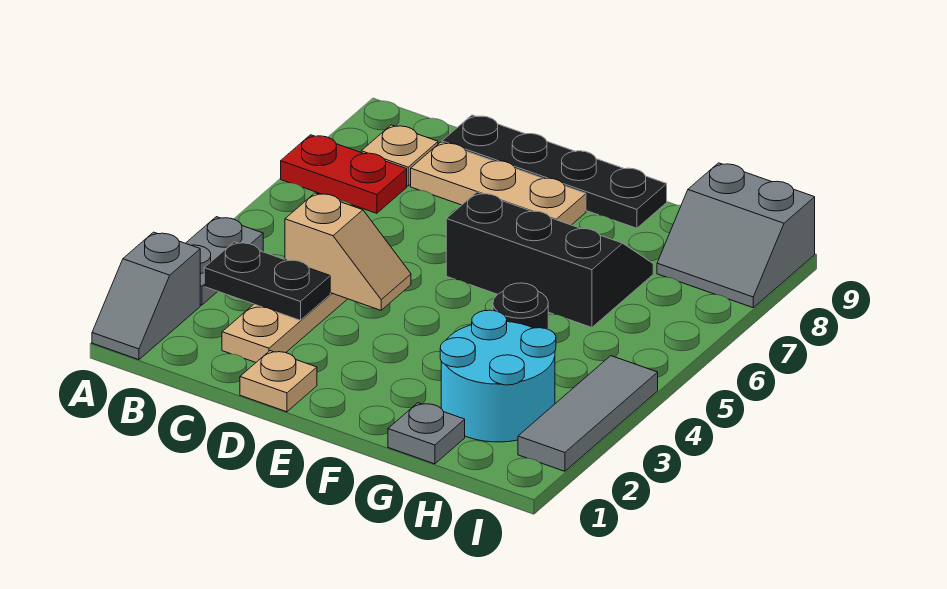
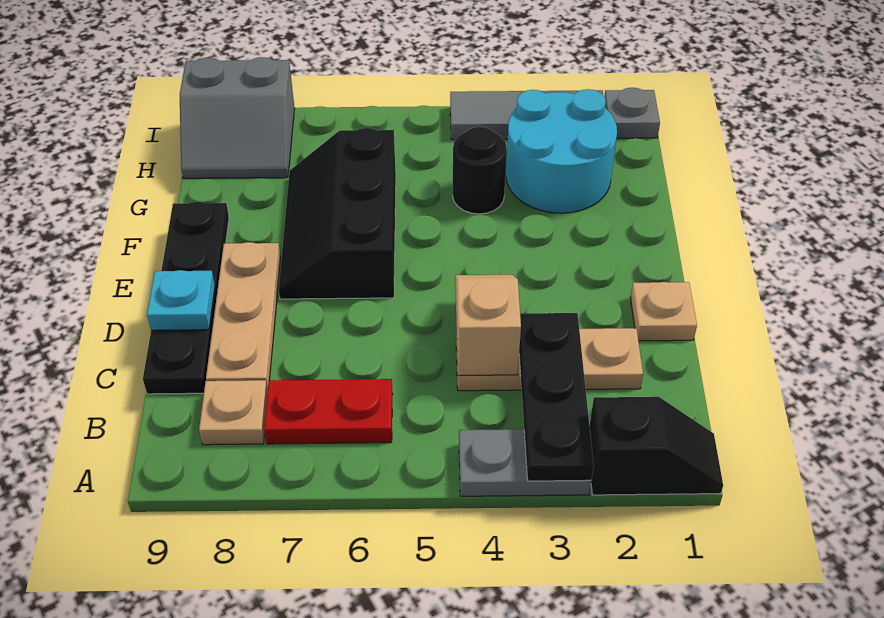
grey 1x2 slope [92,232,200,360] -> black 1x2 slope [590,397,723,495]
red 1x2 plate [281,135,407,213] -> red 1x2 plate turned to [264,379,393,444]
black 1x2 plate [204,242,330,320] -> black 1x3 plate [519,313,594,481]
none -> cyan 1x1 plate [147,270,215,330]
grey 1x1 plate [388,403,465,464] -> grey 1x1 plate moved to [604,88,660,138]
grey 2x2 slope [657,163,815,308] -> grey 2x2 slope turned to [180,57,295,178]

